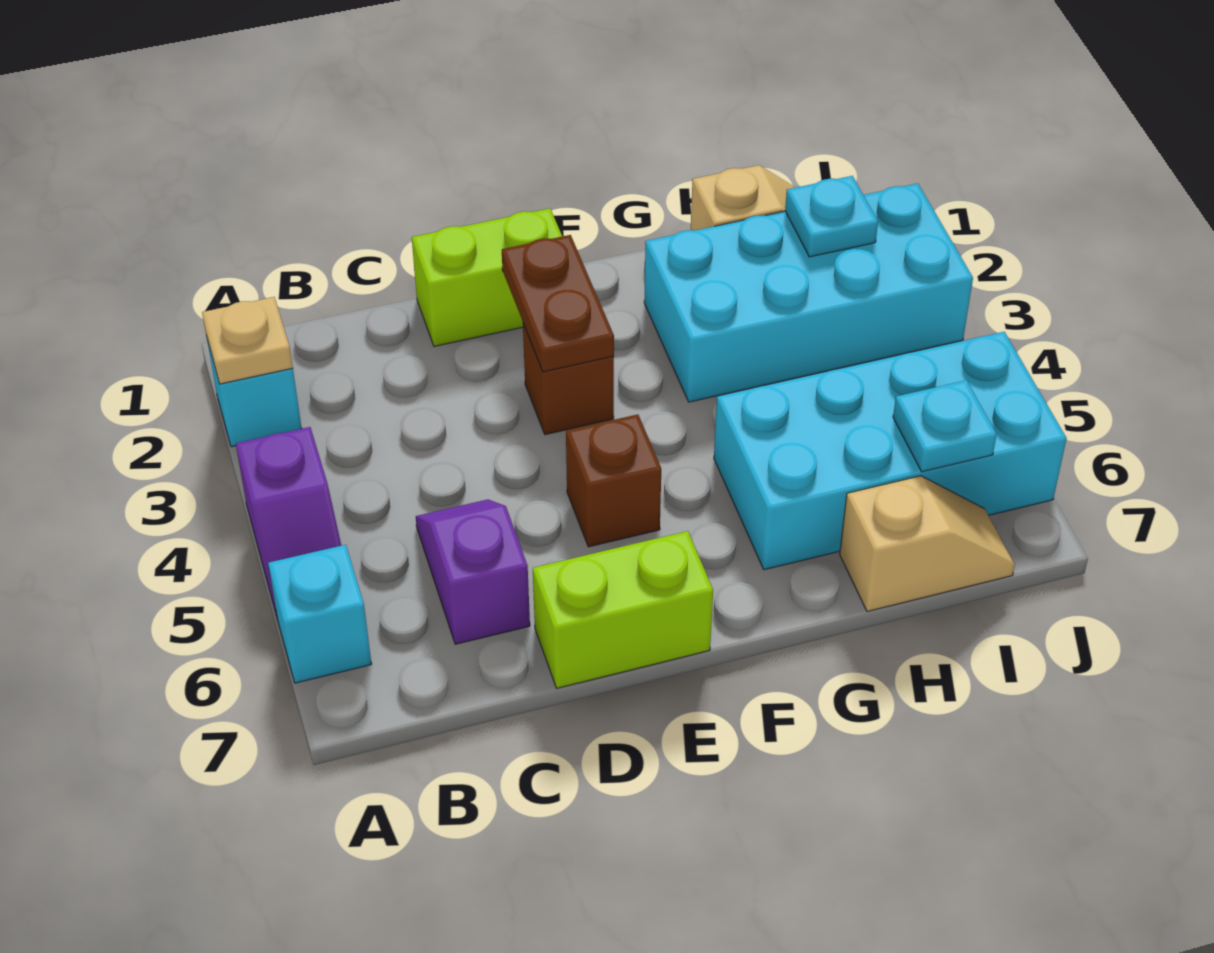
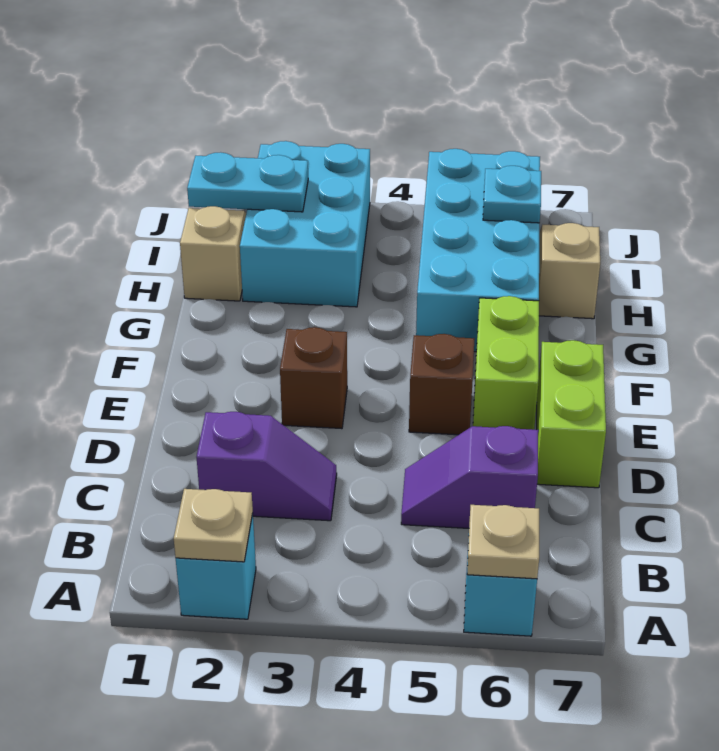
purple 1x2 slope [236,427,341,619] -> purple 1x2 slope moved to [197,412,337,521]
none -> tan 1x1 plate [467,505,539,579]
lime 1x2 brick [412,208,562,346] -> lime 1x2 brick moved to [473,296,539,430]
brown 1x2 plate [502,235,614,372] -> none
cyan 2x4 brick [644,183,973,402] -> cyan 2x3 brick [240,141,370,307]
cyan 1x1 plate [785,176,878,257] -> cyan 1x2 plate [187,152,308,212]

